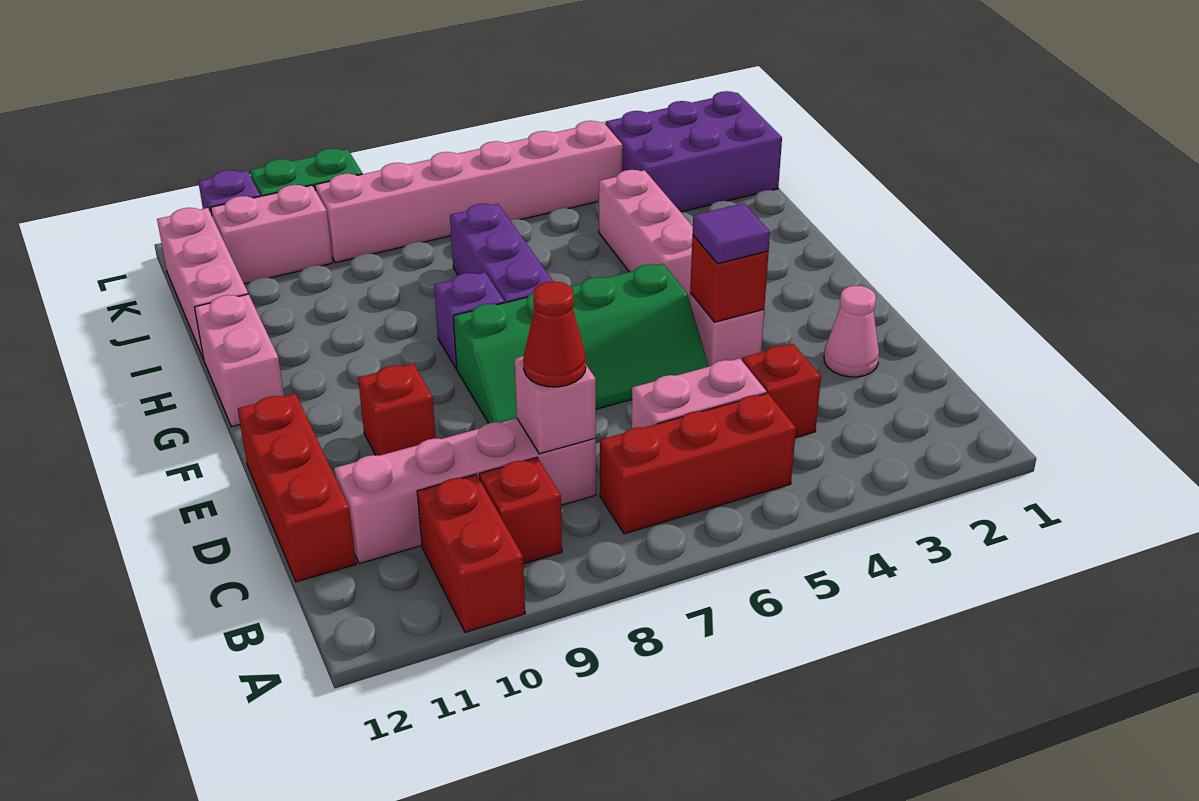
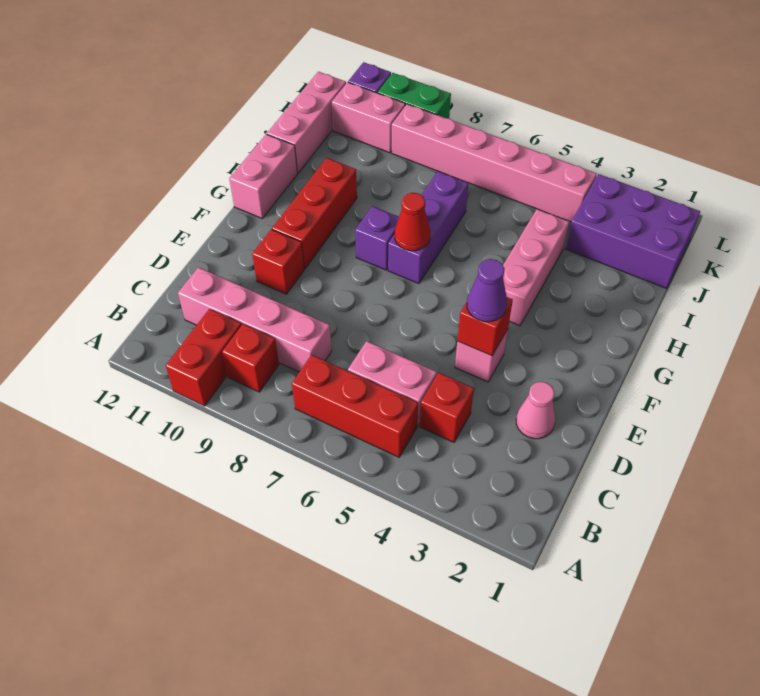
pink 1x1 brick [515,356,596,454] -> none
red 1x1 cone [523,281,586,387] -> red 1x1 cone moved to [395,193,430,251]
red 1x3 brick [238,394,356,582] -> red 1x3 brick moved to [272,158,357,269]
purple 1x1 tile [693,203,770,264] -> purple 1x1 cone [467,259,507,322]
green 2x4 slope [453,264,709,423] -> none

